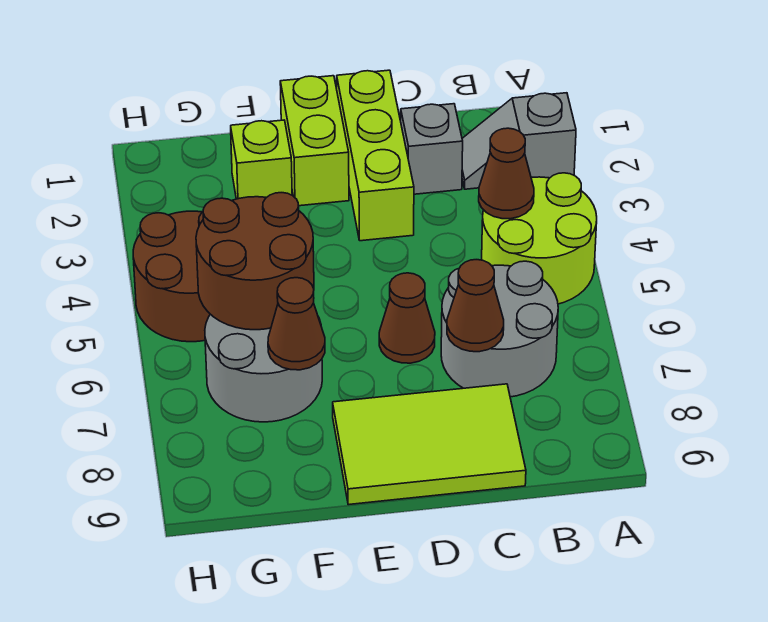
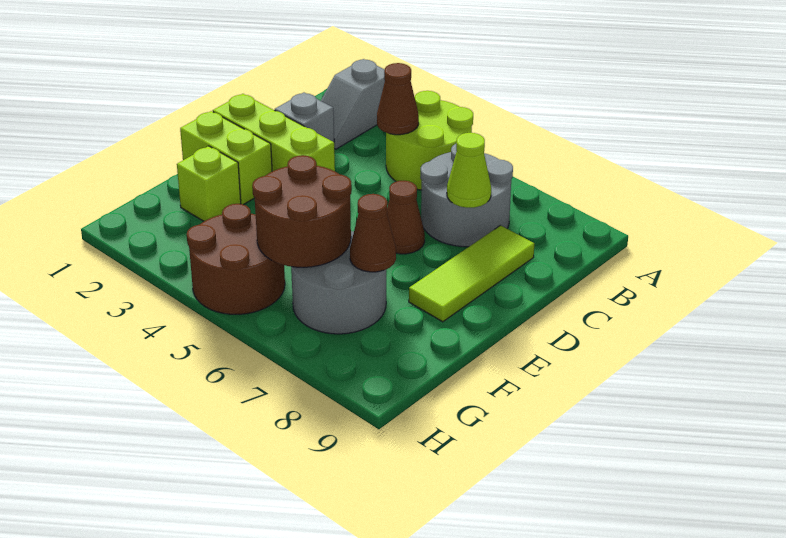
brown 1x1 cone [447,260,504,352] -> lime 1x1 cone [447,133,491,208]
lime 2x3 tile [333,384,526,505] -> lime 1x3 tile [409,225,534,322]

